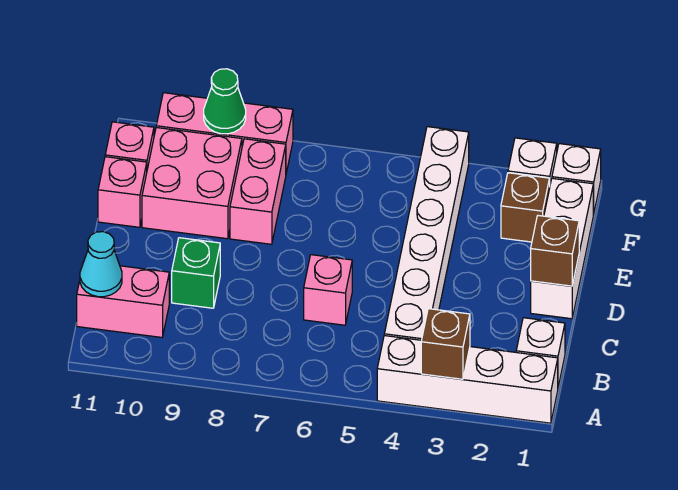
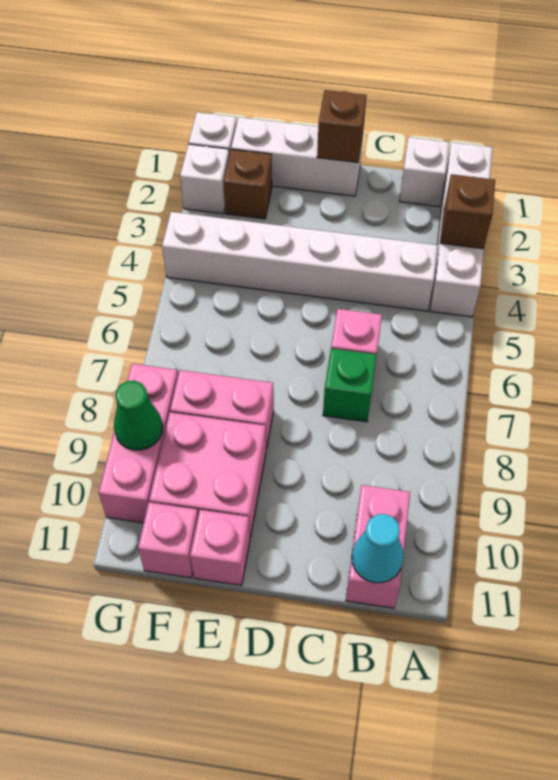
green 1x1 brick [172,238,220,308] -> green 1x1 brick moved to [323,348,377,422]

